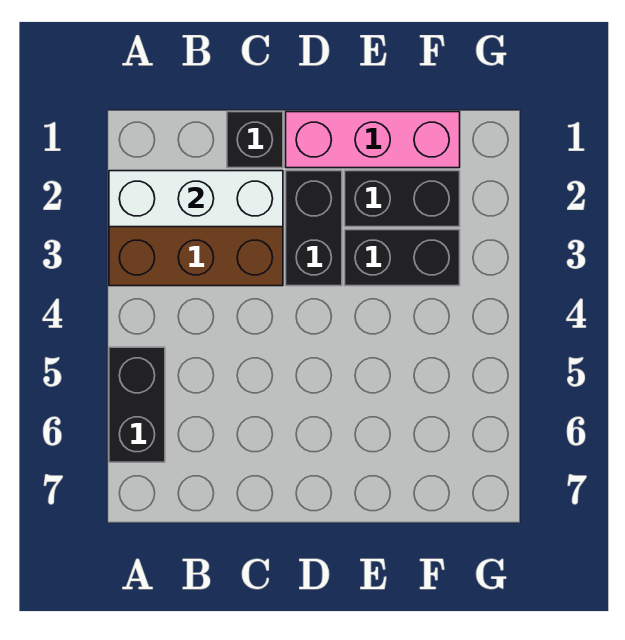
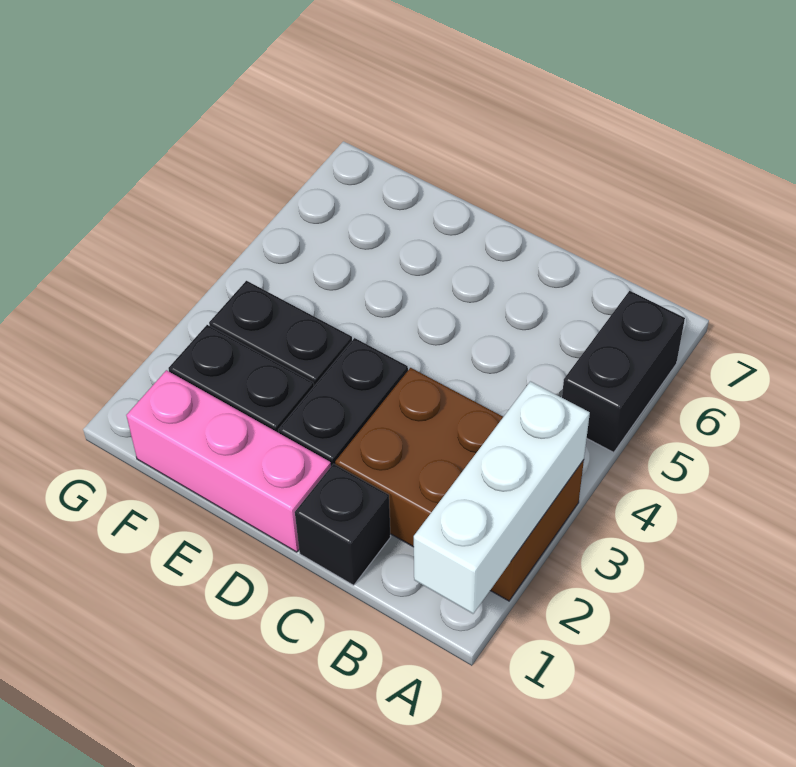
white 1x3 brick [109,171,283,227] -> white 1x3 brick turned to [414,381,590,614]

